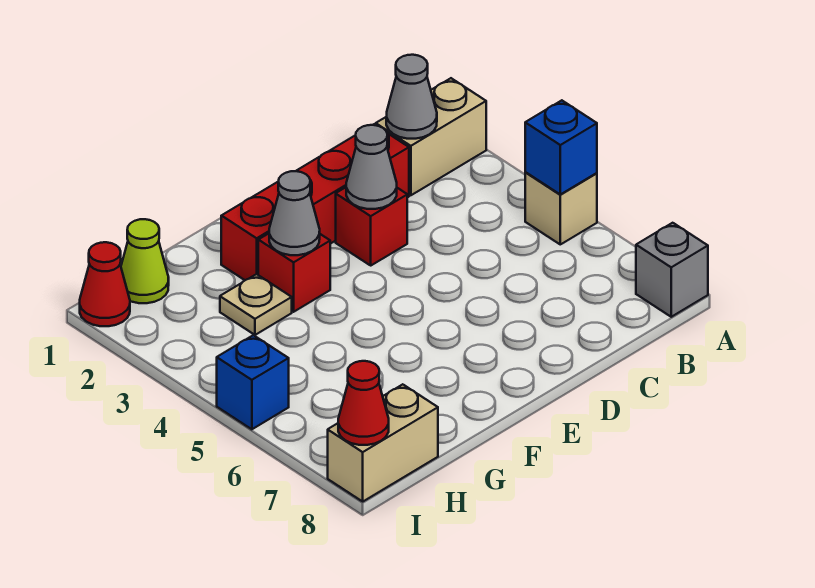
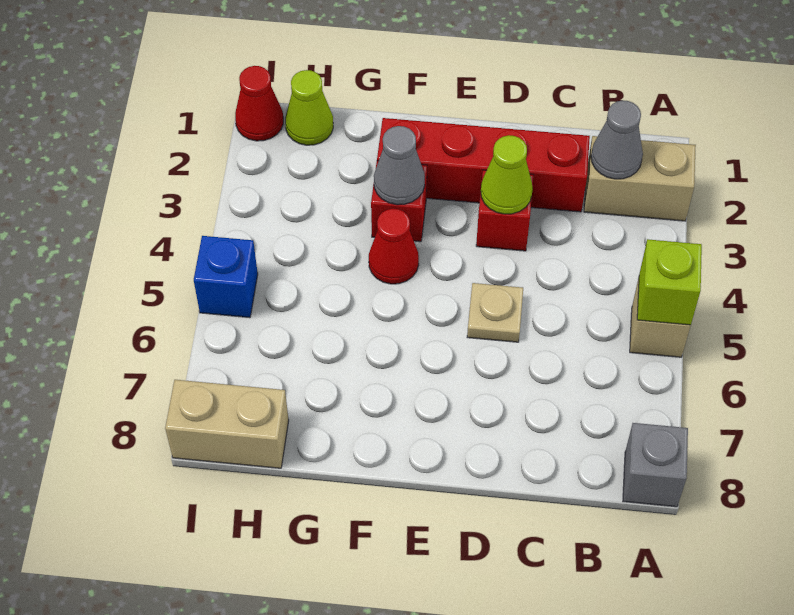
blue 1x1 brick [525,100,597,194] -> lime 1x1 brick [637,239,702,325]
grey 1x1 cone [346,125,397,209] -> lime 1x1 cone [481,135,533,214]
tan 1x1 plate [220,274,292,335] -> tan 1x1 plate moved to [467,283,523,342]
red 1x1 cone [338,361,389,445] -> red 1x1 cone moved to [369,209,419,284]

